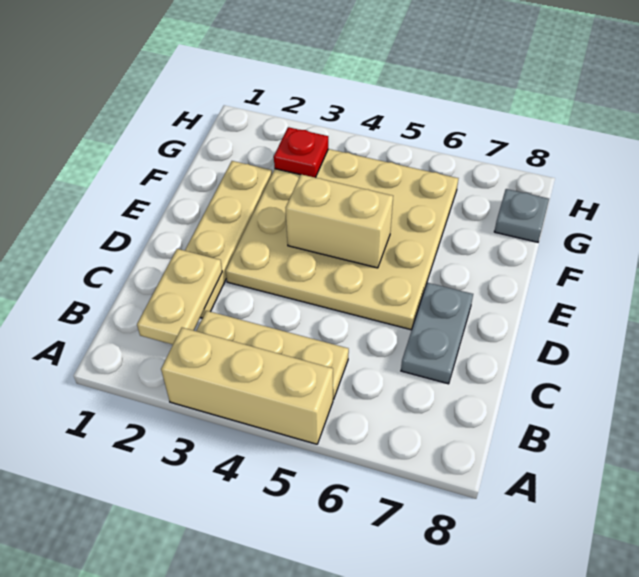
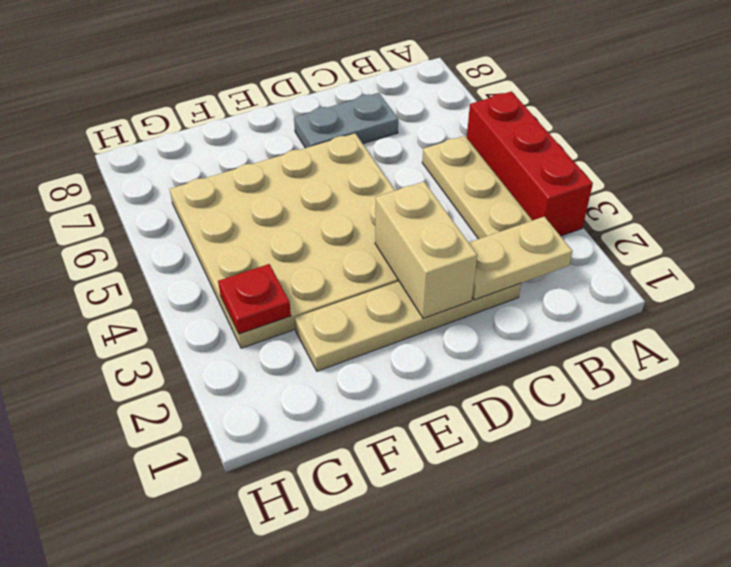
tan 1x3 brick [161,328,333,444] -> red 1x3 brick [467,92,593,236]
tan 1x2 brick [286,174,393,268] -> tan 1x2 brick moved to [375,182,477,319]
grey 1x1 plate [494,189,549,242] -> none

